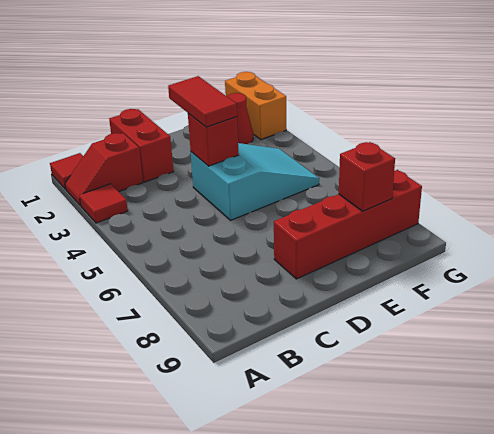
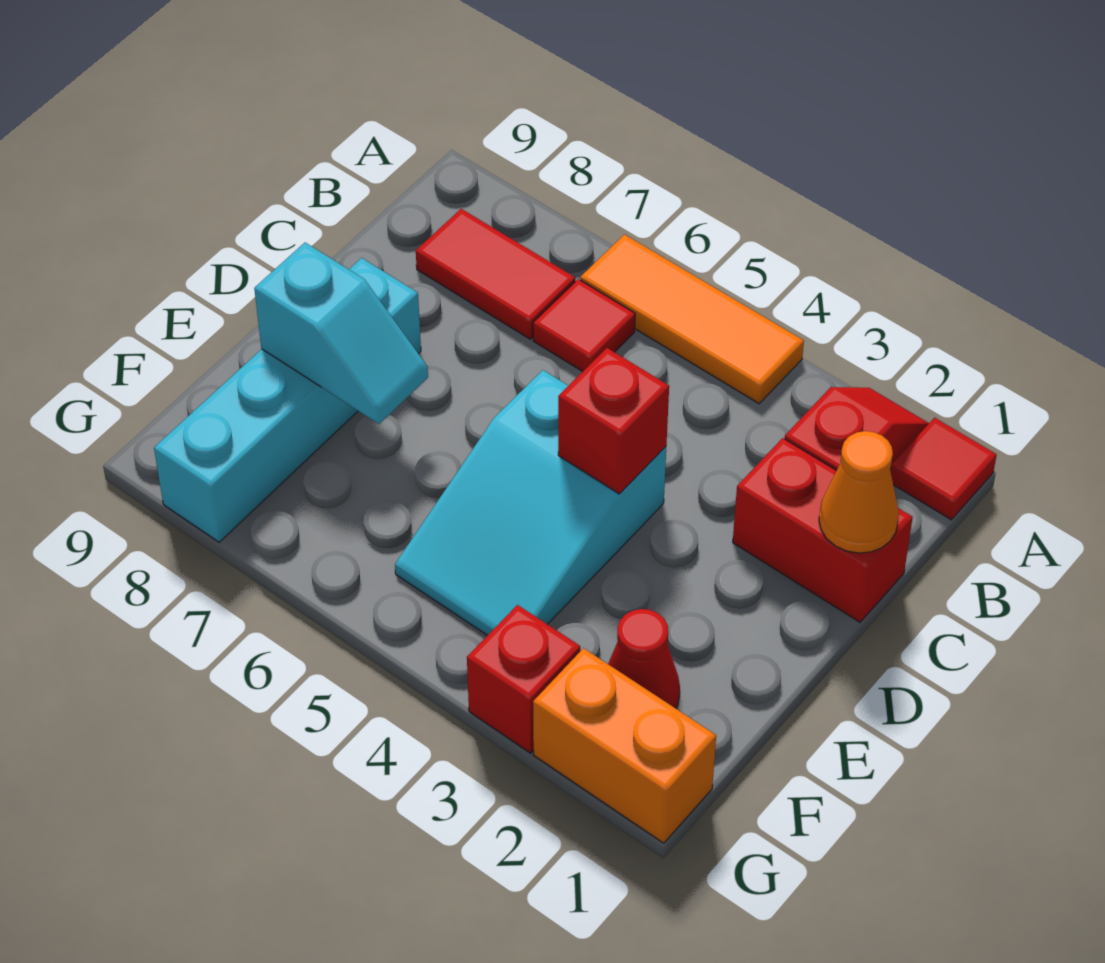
red 1x1 tile [79,184,128,223] -> red 1x1 tile moved to [533,279,635,372]
none -> orange 1x3 tile [580,234,804,404]
none -> orange 1x1 cone [819,431,899,553]
red 1x2 tile [168,76,237,127] -> red 1x2 tile moved to [416,209,575,339]
red 1x4 brick [274,170,422,279] -> cyan 1x4 brick [154,258,421,542]
none -> cyan 1x2 slope [254,243,428,424]
red 1x1 brick [339,142,395,211] -> red 1x1 brick moved to [467,605,580,753]

